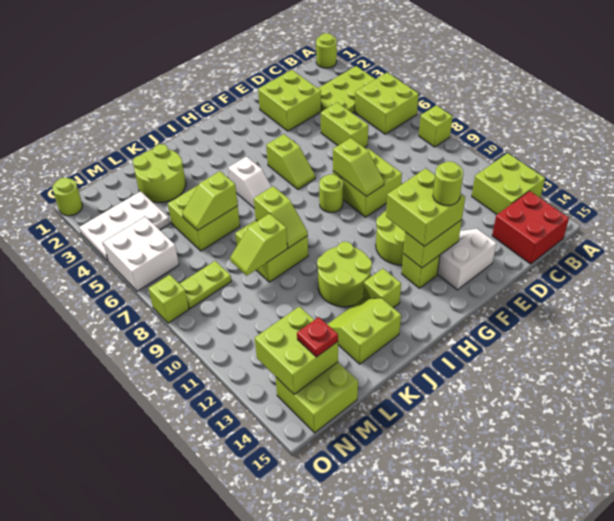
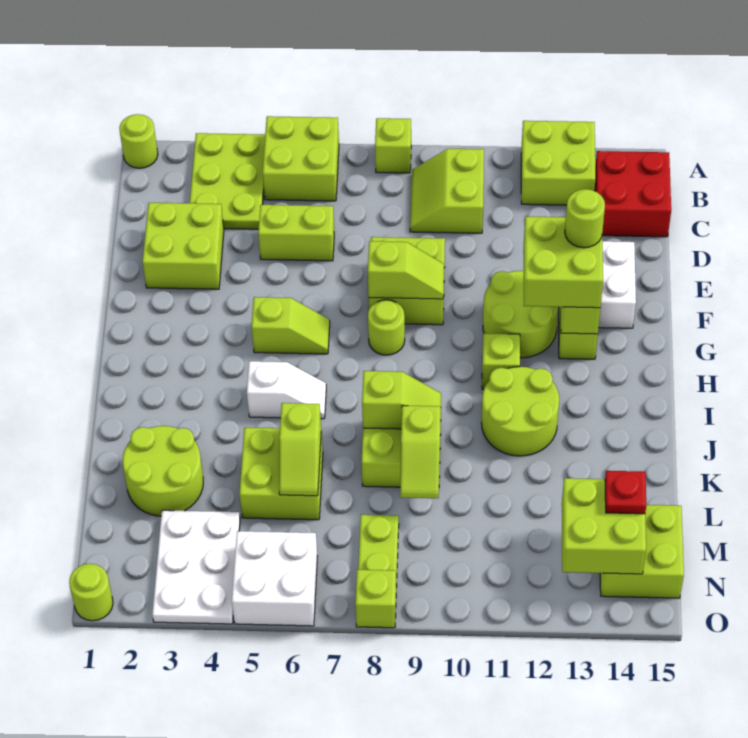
lime 1x1 brick [363,269,401,308] -> lime 1x1 brick moved to [482,333,520,389]
lime 2x2 slope [327,298,401,364] -> lime 2x2 slope moved to [410,149,484,233]

